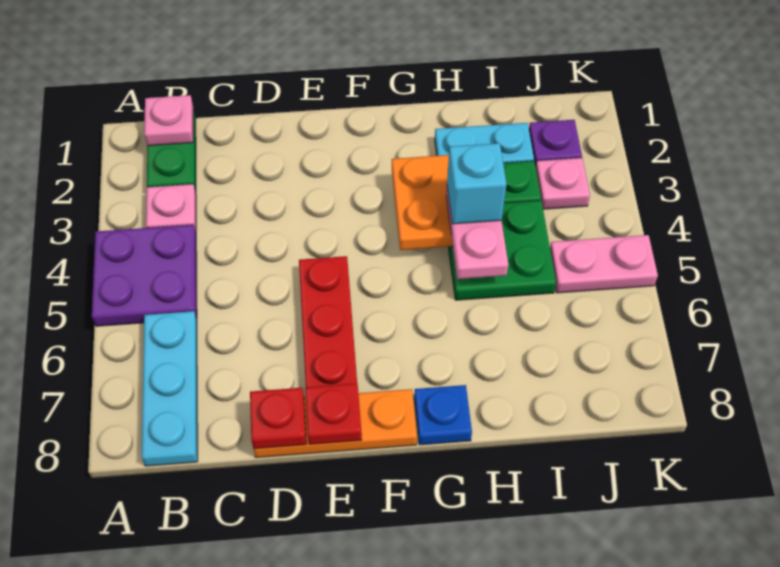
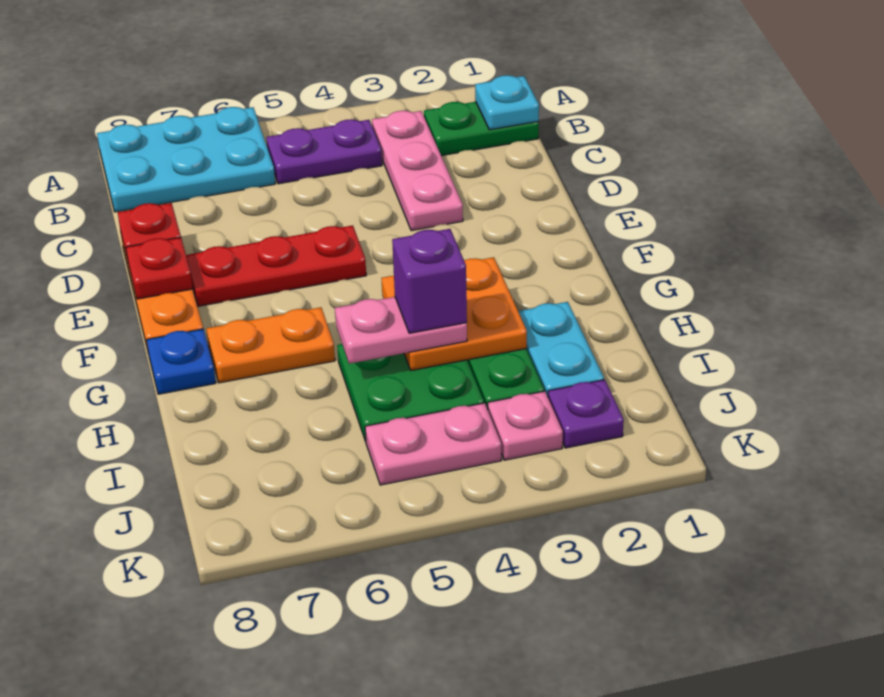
purple 2x2 plate [92,225,197,326] -> purple 1x2 plate [266,119,382,184]
pink 1x1 plate [144,95,193,146] -> cyan 1x1 plate [475,75,539,130]
pink 1x1 plate [146,184,196,232] -> pink 1x3 plate [372,111,463,231]
cyan 1x3 plate [142,311,198,466] -> cyan 2x3 plate [97,107,275,212]
none -> orange 1x2 plate [207,307,335,383]
cyan 1x1 brick [447,143,507,224] -> purple 1x1 brick [392,229,467,333]
pink 1x2 plate [550,235,658,293] -> pink 1x2 plate turned to [365,403,501,485]

